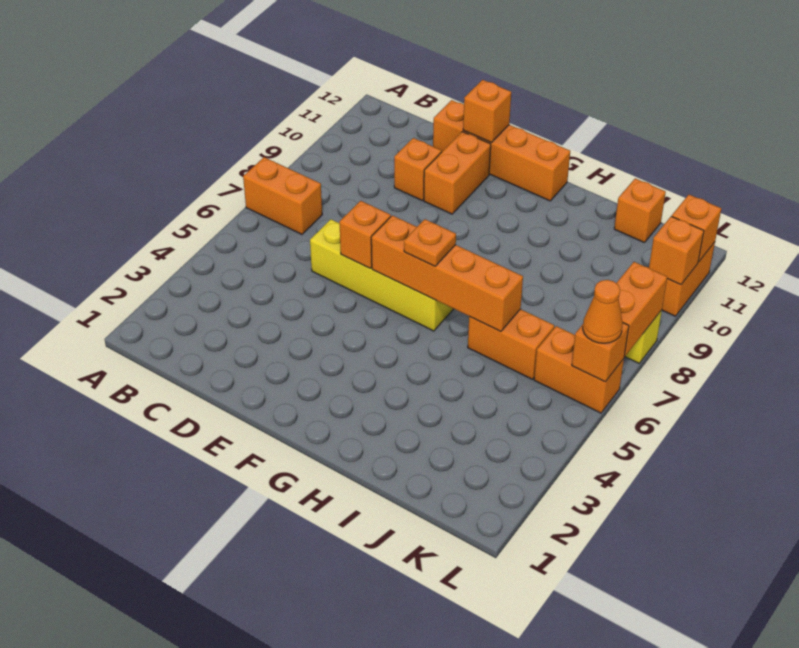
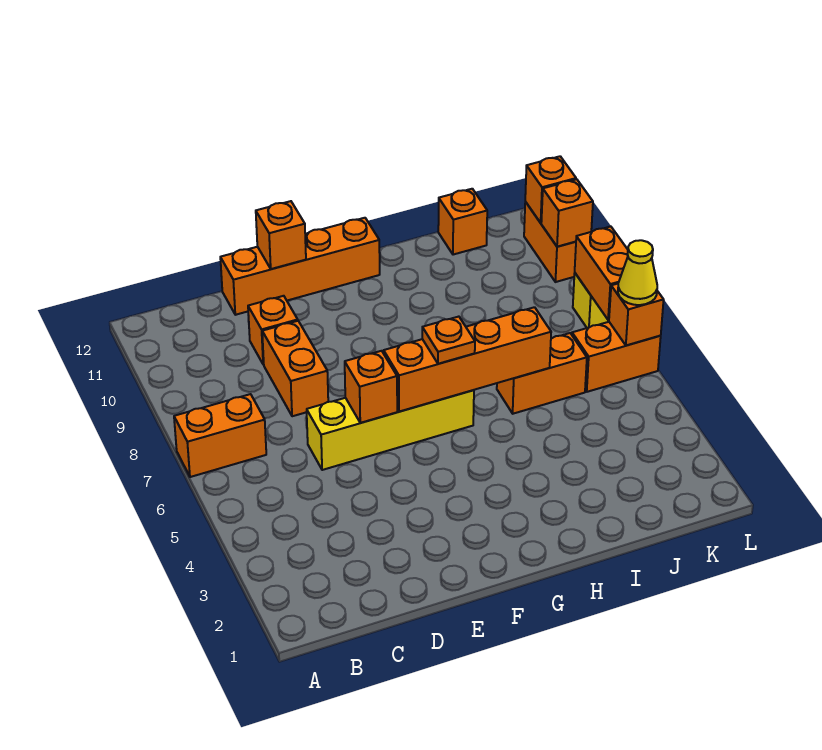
orange 1x2 brick [424,132,491,214] -> orange 1x2 brick moved to [262,321,328,416]
orange 1x1 cone [583,280,623,343] -> yellow 1x1 cone [618,240,657,305]

